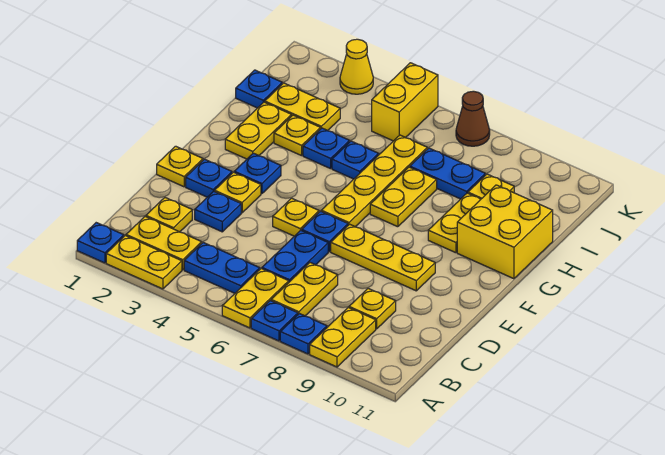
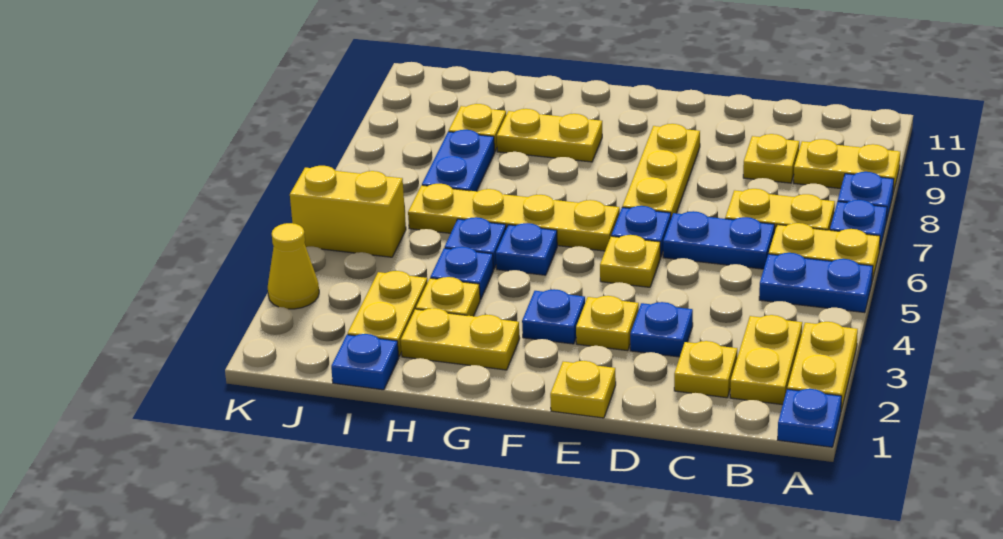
blue 1x2 plate [184,243,260,293] -> blue 1x2 plate turned to [759,253,873,313]
blue 1x1 plate [186,159,232,197] -> blue 1x1 plate moved to [496,223,557,275]
yellow 1x2 plate [370,167,437,227] -> none
yellow 2x2 brick [457,185,553,279] -> none
brown 1x1 cone [456,91,490,146] -> none

